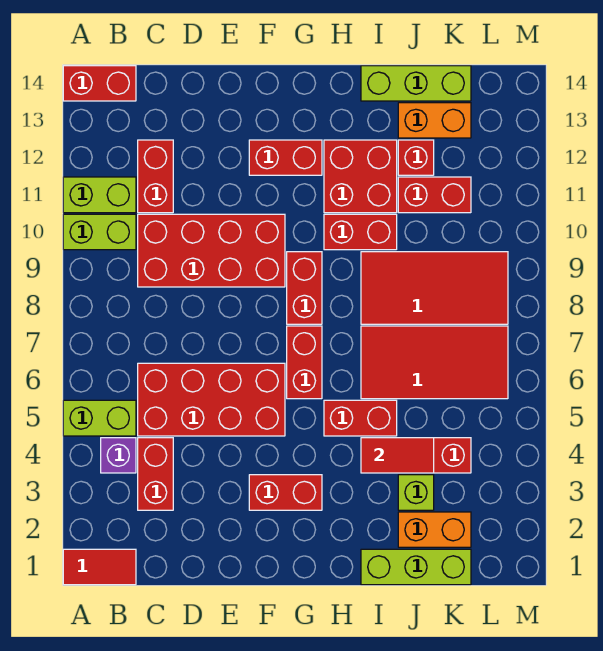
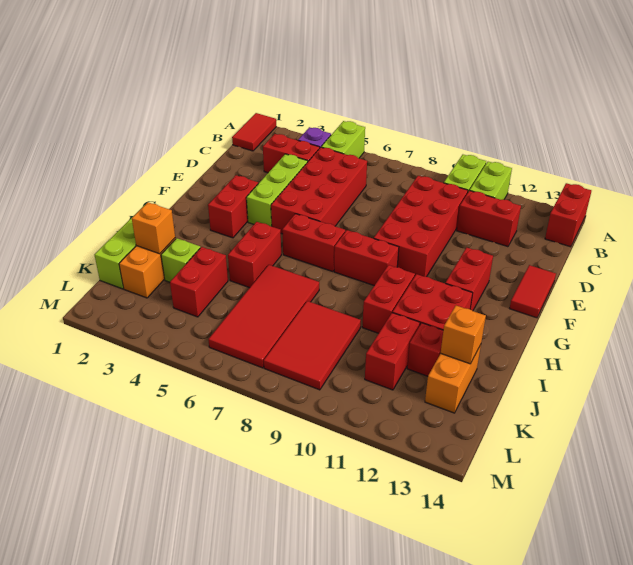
red 1x2 tile [361,438,434,473] -> red 1x2 tile moved to [510,265,556,318]
red 2x4 tile [361,252,508,324] -> red 2x3 tile [264,301,361,390]
lime 1x3 brick [361,66,471,101] -> lime 1x3 brick moved to [247,154,308,227]
none -> orange 1x1 brick [132,202,175,254]
none -> orange 1x1 brick [441,306,486,364]

